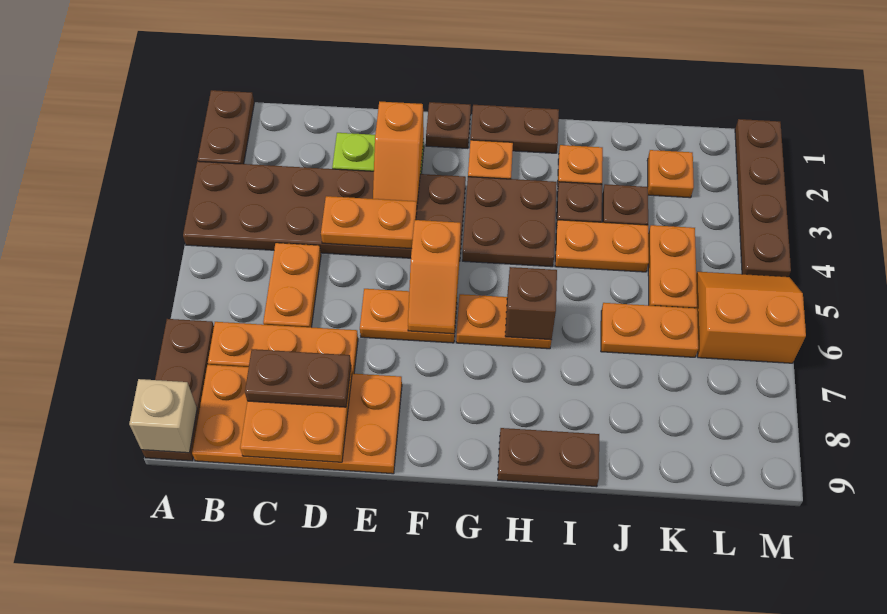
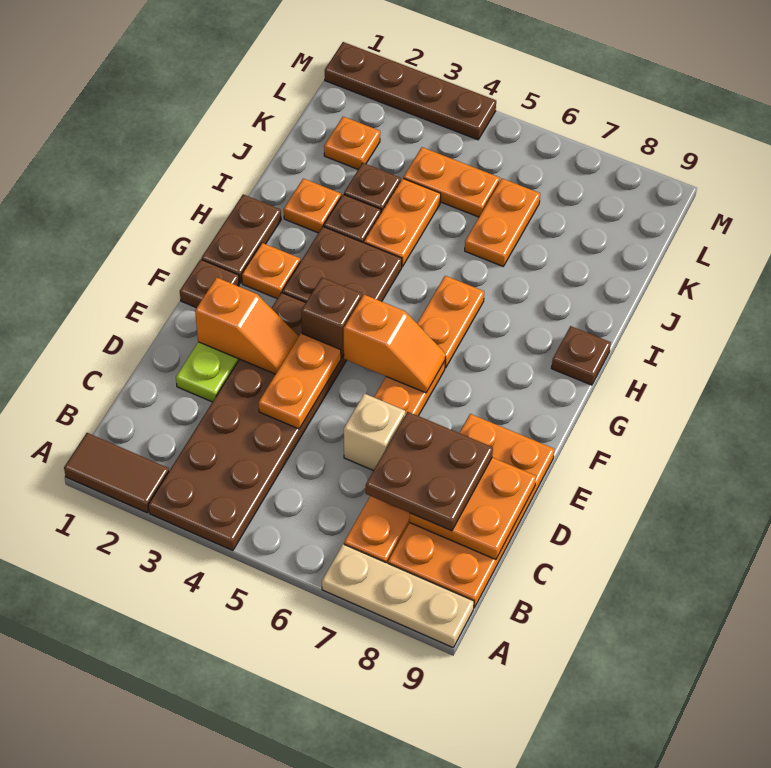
brown 1x2 plate [198,90,254,164] -> brown 1x2 tile [64,433,169,513]
brown 1x3 plate [142,319,214,461] -> tan 1x3 plate [322,544,474,647]
tan 1x1 brick [129,379,197,453] -> tan 1x1 brick moved to [344,394,405,471]
orange 1x2 plate [263,243,321,327] -> none
brown 1x2 plate [245,349,351,407] -> brown 2x2 plate [366,412,493,531]
brown 1x1 brick [505,267,557,340] -> brown 1x1 brick moved to [301,278,362,358]
brown 1x2 plate [498,428,599,487] -> brown 1x1 plate [551,326,611,385]
orange 2x2 slope [696,272,806,363] -> none

